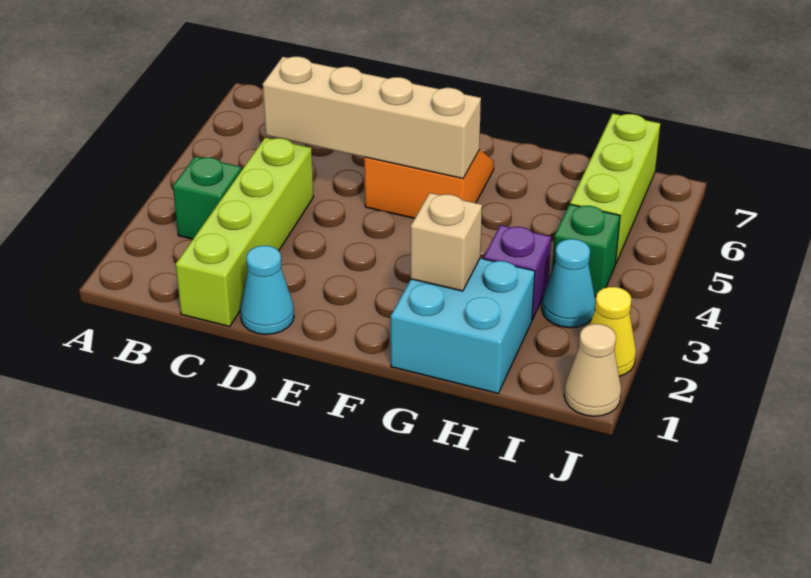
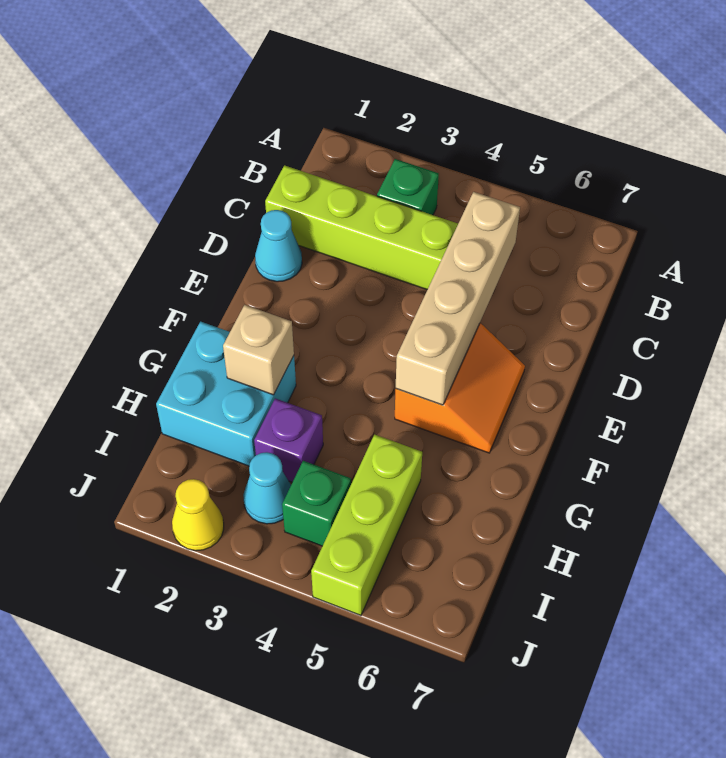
lime 1x3 brick [570,113,660,263] -> lime 1x3 brick turned to [311,434,422,615]
tan 1x1 cone [564,324,621,416] -> none

